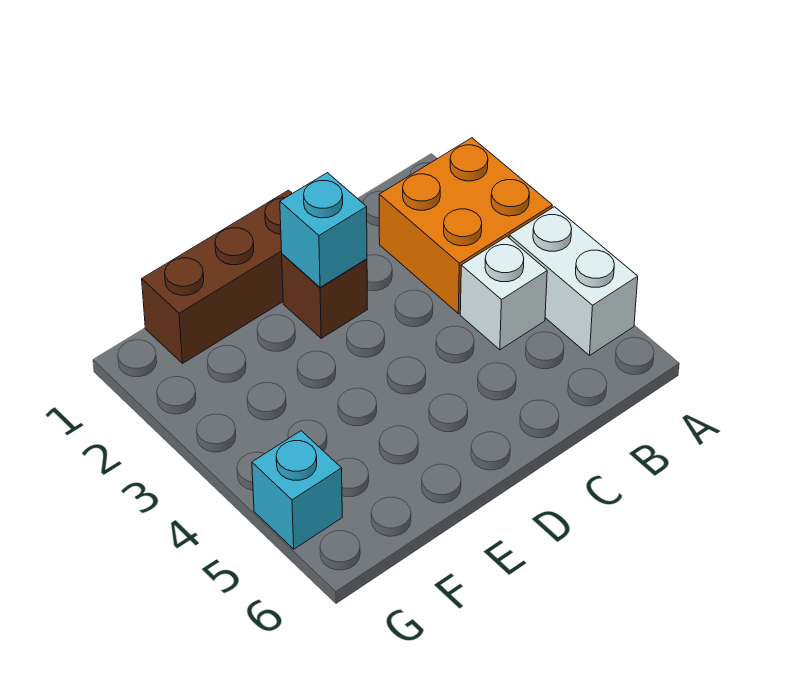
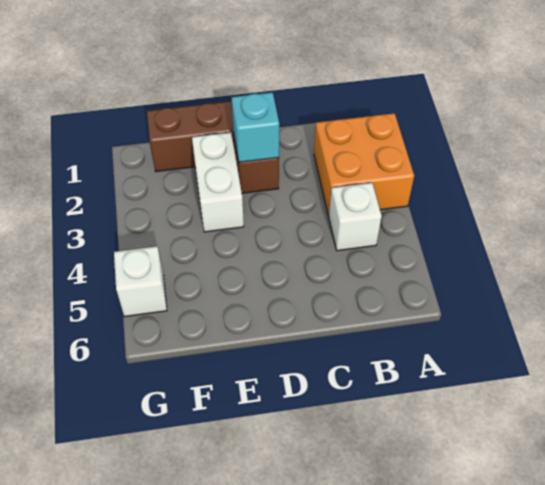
white 1x2 brick [509,207,638,355] -> white 1x2 brick moved to [192,132,244,232]
cyan 1x1 brick [252,431,342,549] -> white 1x1 brick [114,246,167,317]

